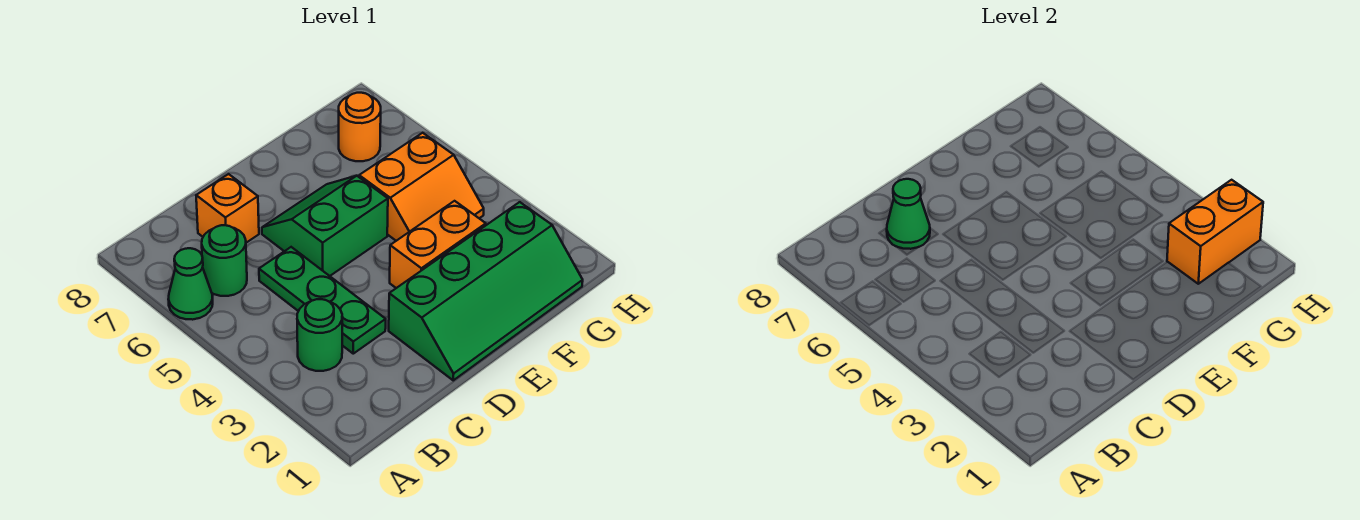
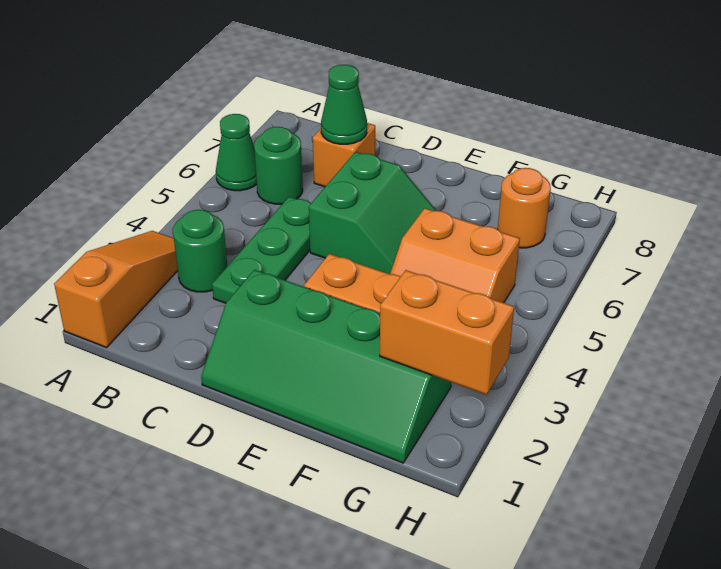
none -> orange 1x3 slope [54,231,178,348]
green 2x2 slope [262,176,388,276] -> green 2x2 slope turned to [309,152,436,274]

